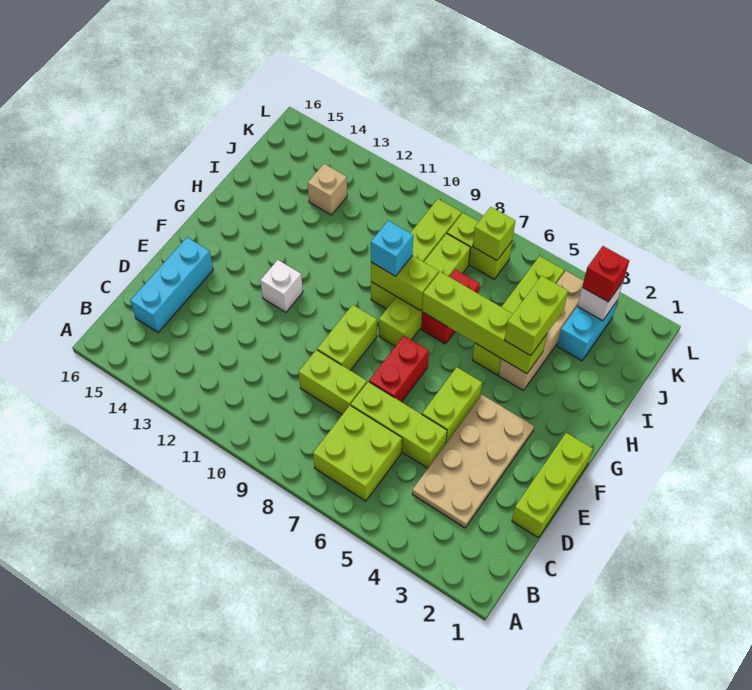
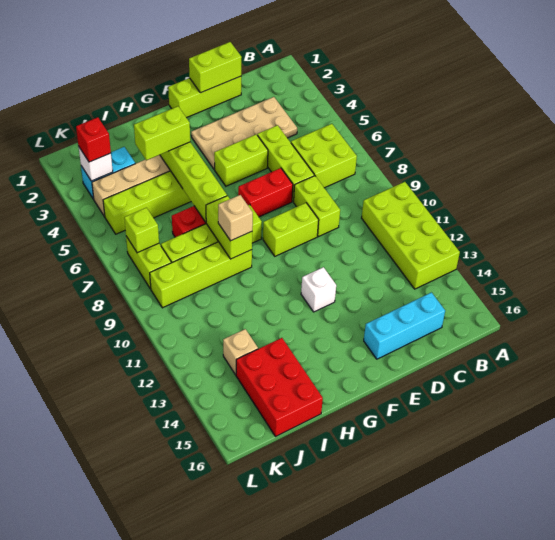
none -> lime 2x4 brick [362,182,460,289]
none -> lime 1x2 brick [189,42,242,93]
cyan 1x1 brick [371,221,413,276] -> tan 1x1 brick [218,195,253,241]
none -> red 2x3 brick [236,338,323,437]

